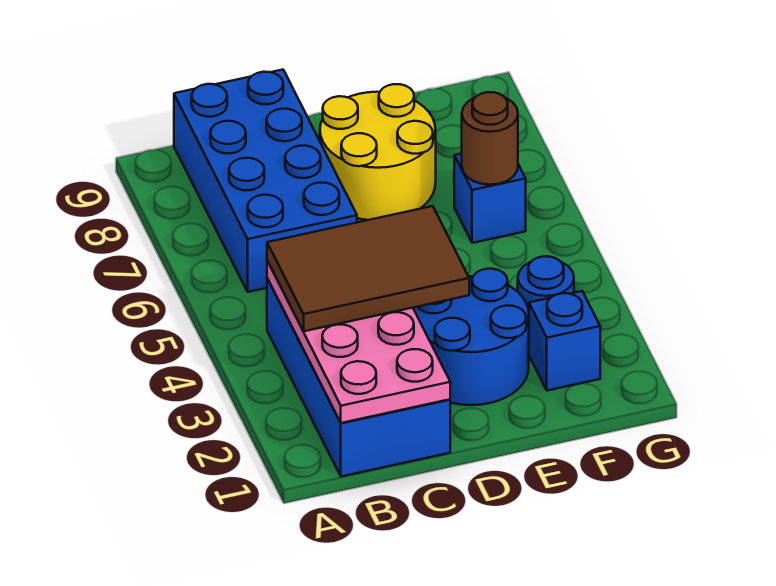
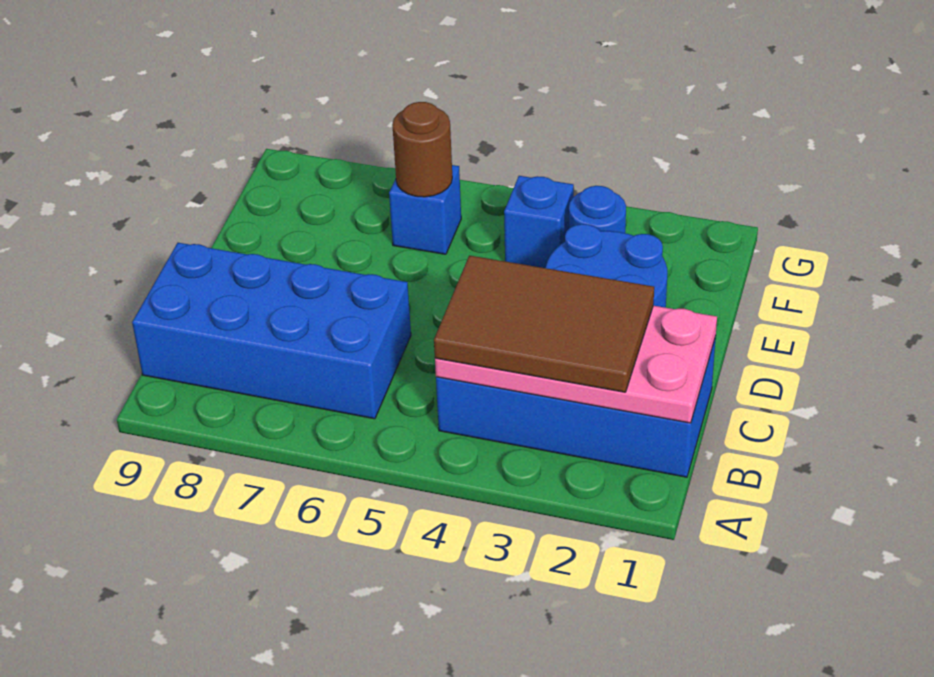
brown 2x3 tile [267,206,469,331] -> brown 2x3 tile turned to [434,255,654,392]
yellow 2x2 round brick [320,84,436,220] -> none
blue 1x1 brick [529,291,600,391] -> blue 1x1 brick moved to [504,176,574,268]

